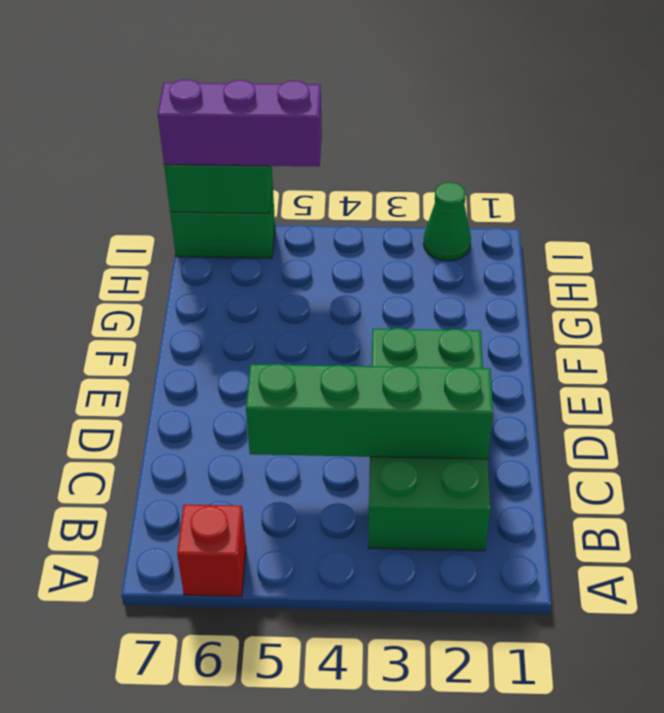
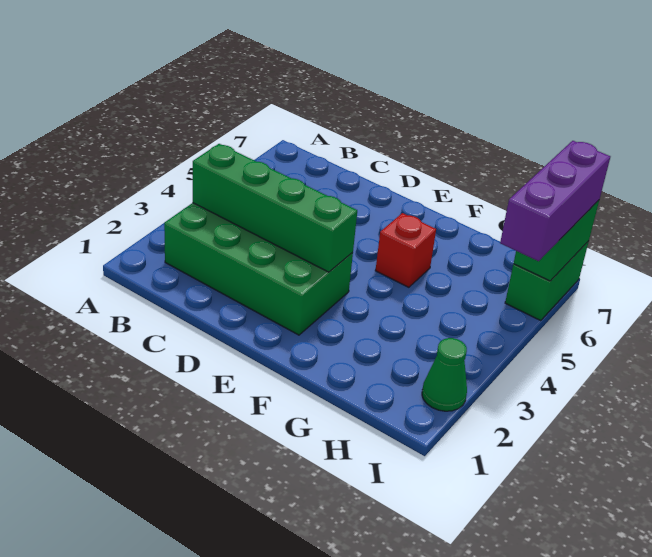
red 1x1 brick [177,504,246,596] -> red 1x1 brick moved to [375,213,436,287]
green 1x4 brick [246,364,493,459] -> green 1x4 brick turned to [193,144,357,272]

